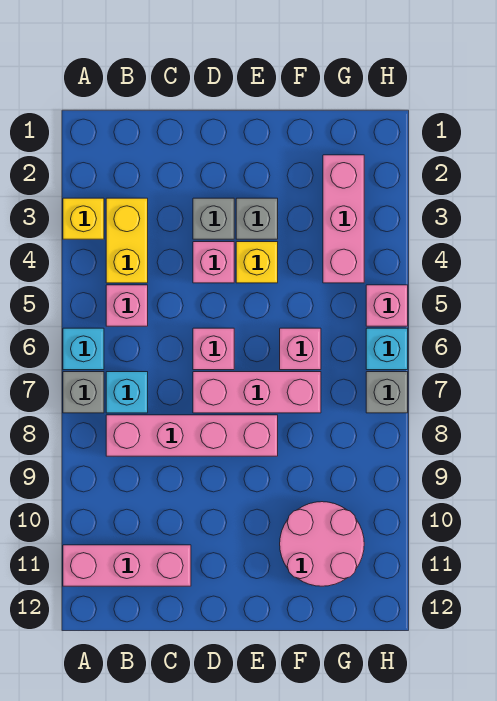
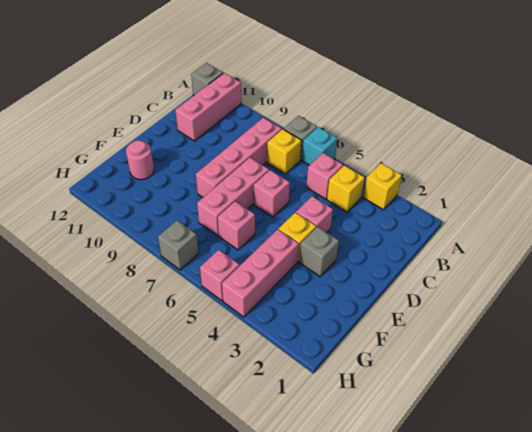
yellow 1x2 brick [106,198,148,283] -> yellow 1x1 brick [327,165,365,212]
cyan 1x1 brick [106,372,148,413] -> yellow 1x1 brick [267,129,302,174]
grey 1x1 brick [193,198,234,239] -> grey 1x1 brick moved to [191,63,223,95]
pink 2x2 round brick [280,502,364,586] -> pink 1x1 round brick [126,141,154,180]
pink 1x3 brick [323,155,364,283] -> pink 1x3 brick turned to [222,229,299,317]
cyan 1x1 brick [366,328,408,370] -> none

